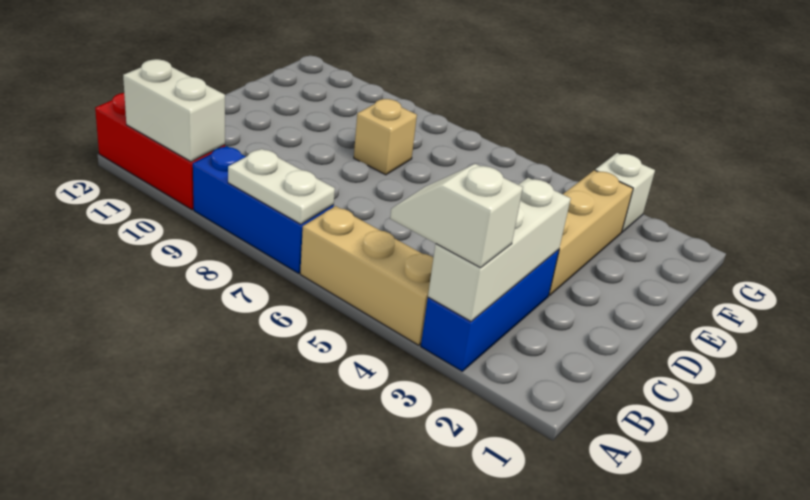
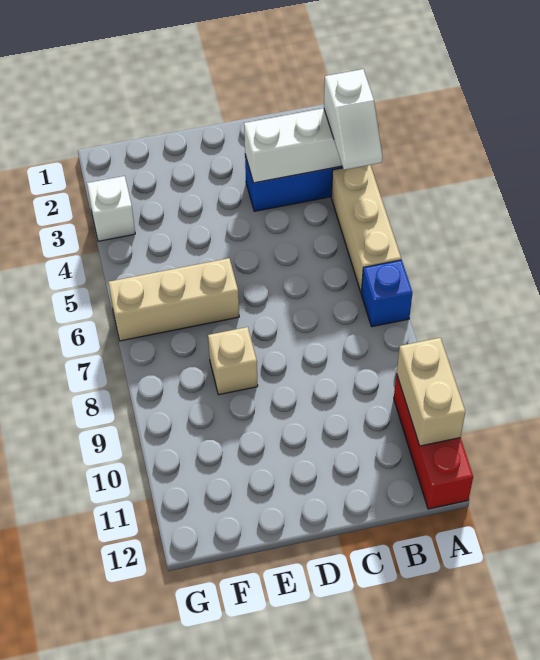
blue 1x3 brick [193,146,334,273] -> blue 1x1 brick [361,260,412,327]
white 1x2 plate [228,149,335,224] -> none
white 1x2 brick [123,59,225,162] -> tan 1x2 brick [397,338,465,446]
tan 1x3 brick [549,170,633,296] -> tan 1x3 brick moved to [108,258,239,341]

